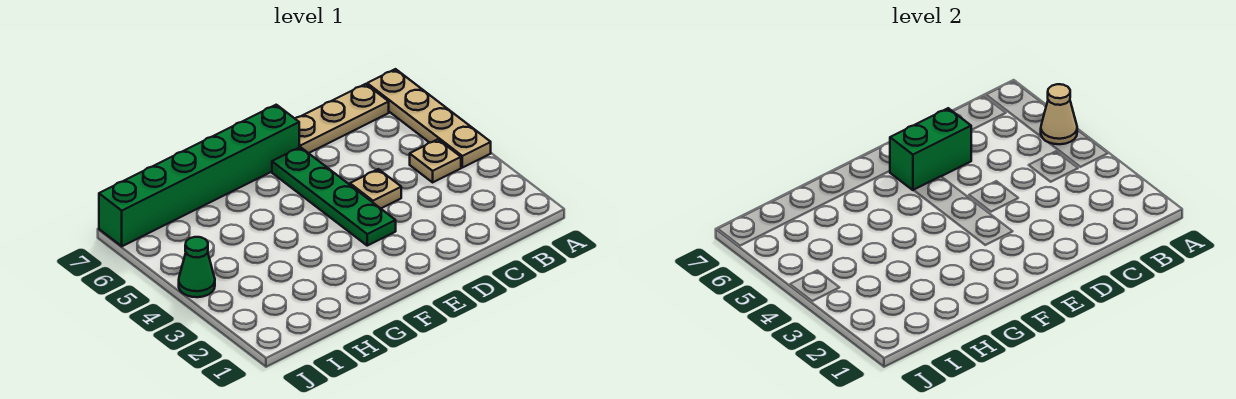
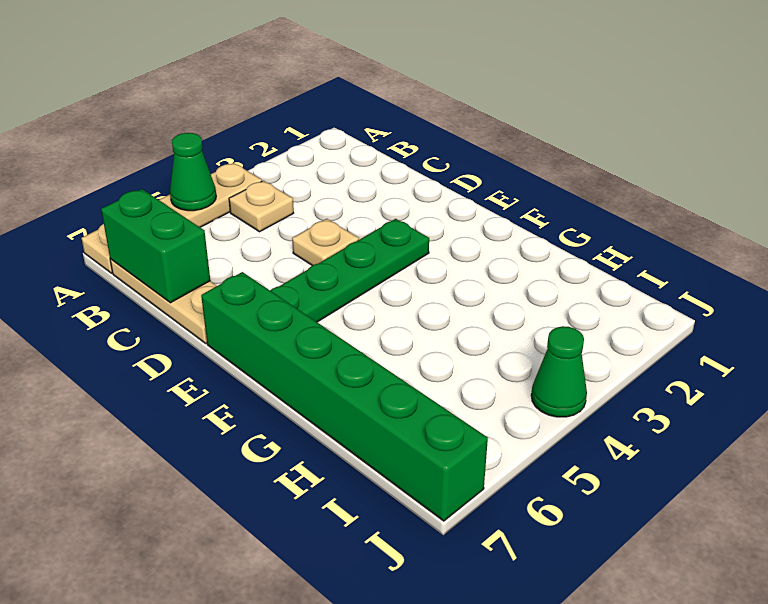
tan 1x1 cone [1041,84,1077,144] -> green 1x1 cone [170,133,216,211]
green 1x2 brick [890,108,971,190] -> green 1x2 brick moved to [101,189,210,303]

